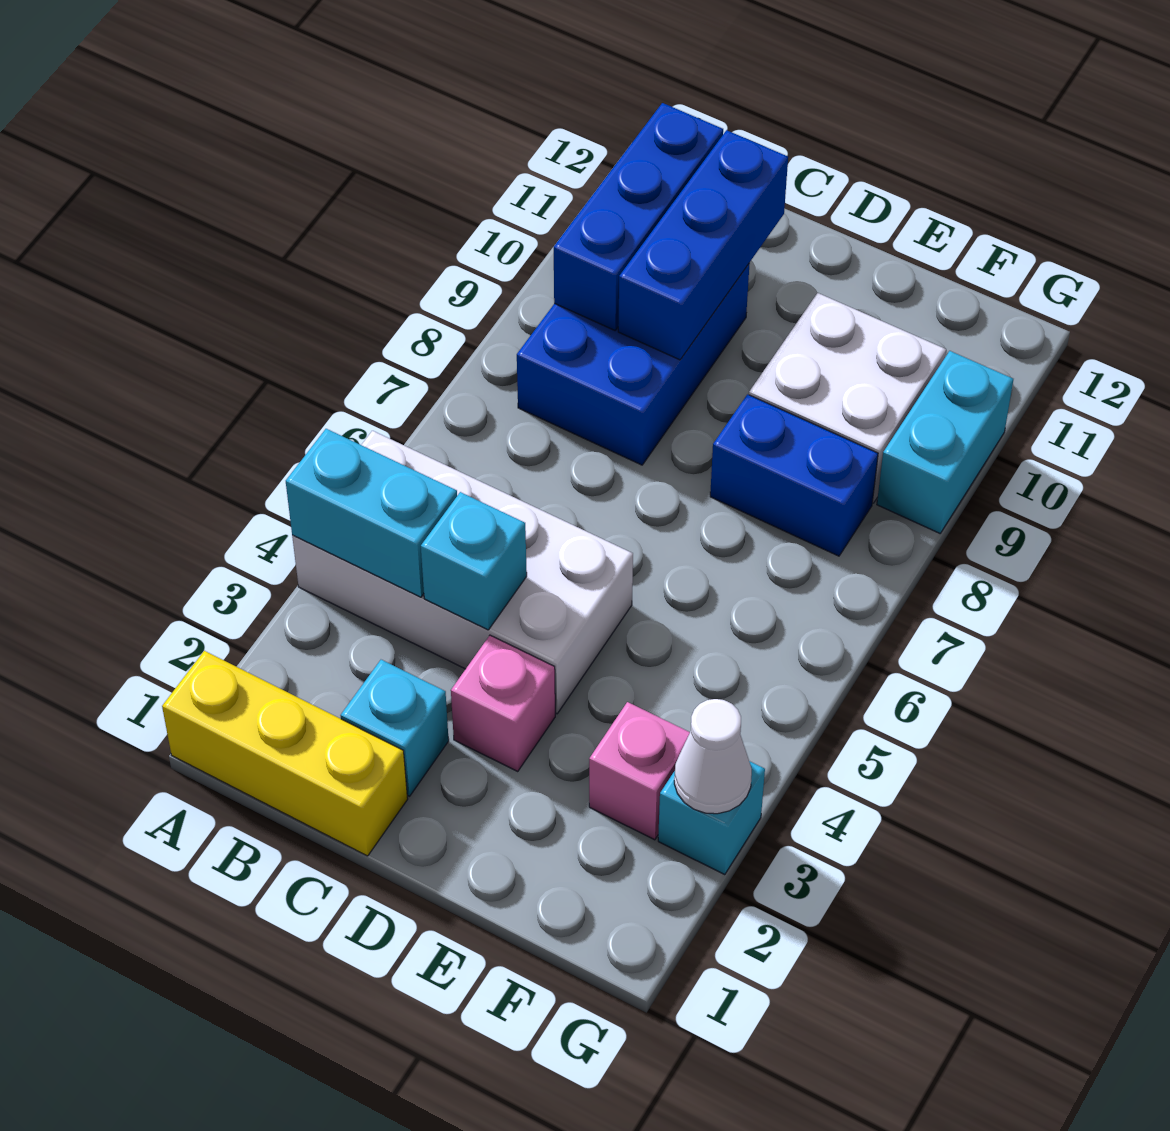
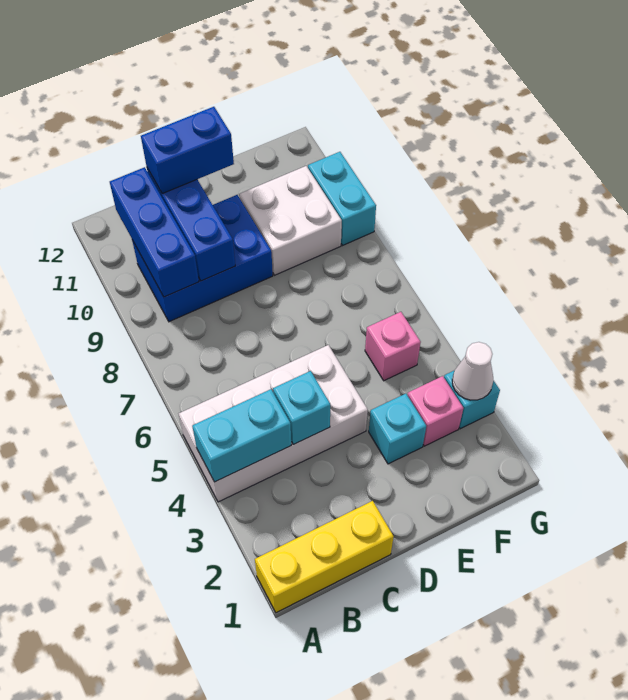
blue 2x3 brick [517,263,750,465] -> blue 2x3 brick turned to [132,195,273,322]
cyan 1x1 brick [341,660,449,796] -> cyan 1x1 brick moved to [369,394,426,464]
pink 1x1 brick [451,635,555,771] -> pink 1x1 brick moved to [365,312,421,381]
blue 1x2 brick [710,394,878,556] -> blue 1x2 brick moved to [141,107,234,194]

